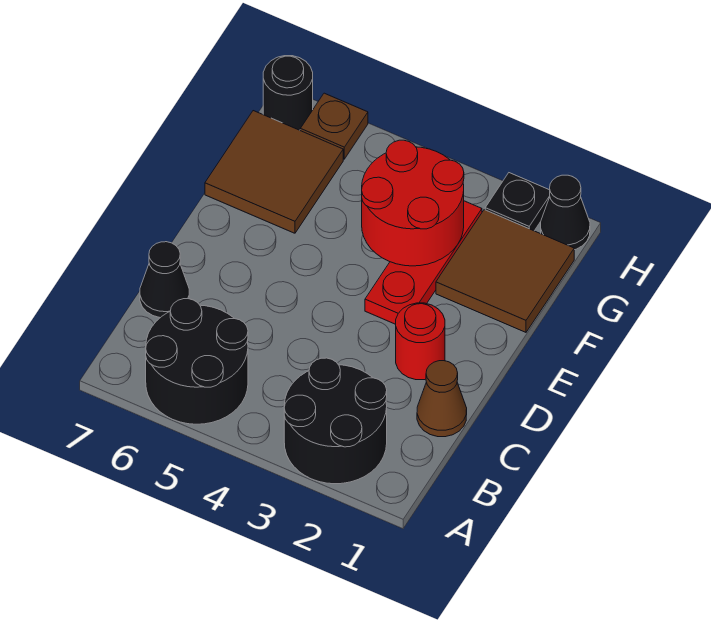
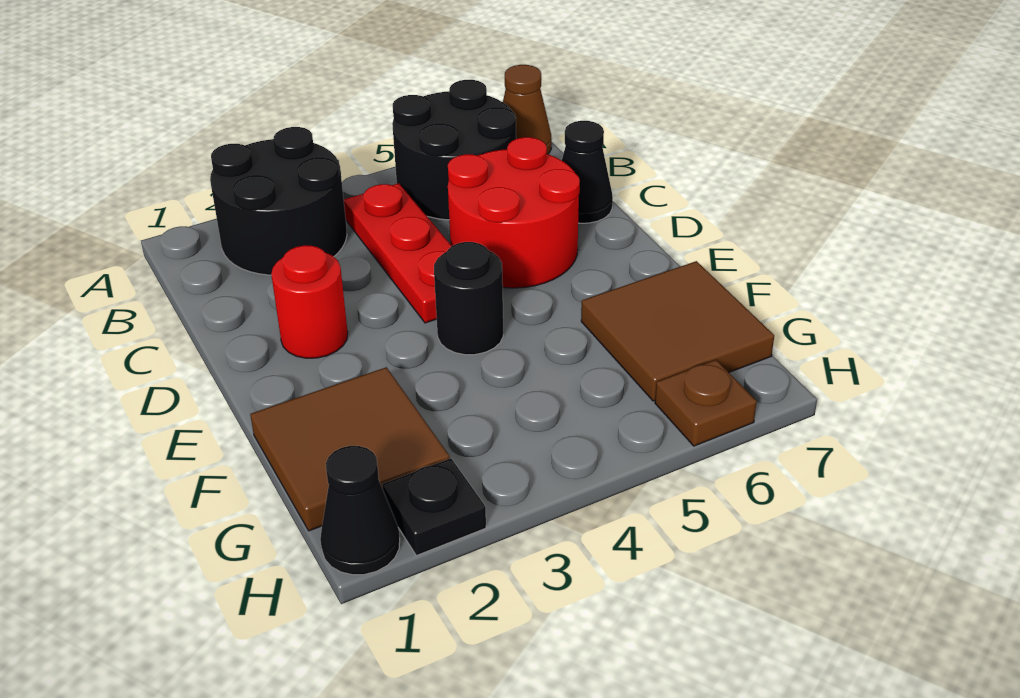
brown 1x1 cone [417,361,467,437] -> brown 1x1 cone moved to [503,65,552,154]
red 1x3 plate [365,201,482,324] -> red 1x3 plate moved to [344,183,452,323]
red 2x2 round brick [362,140,464,266] -> red 2x2 round brick moved to [448,137,580,288]
black 1x1 round brick [263,56,313,130] -> black 1x1 round brick moved to [434,242,503,355]

